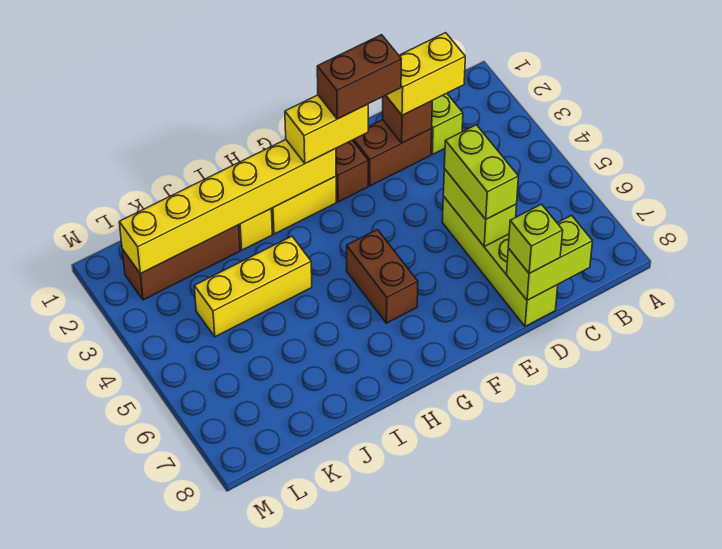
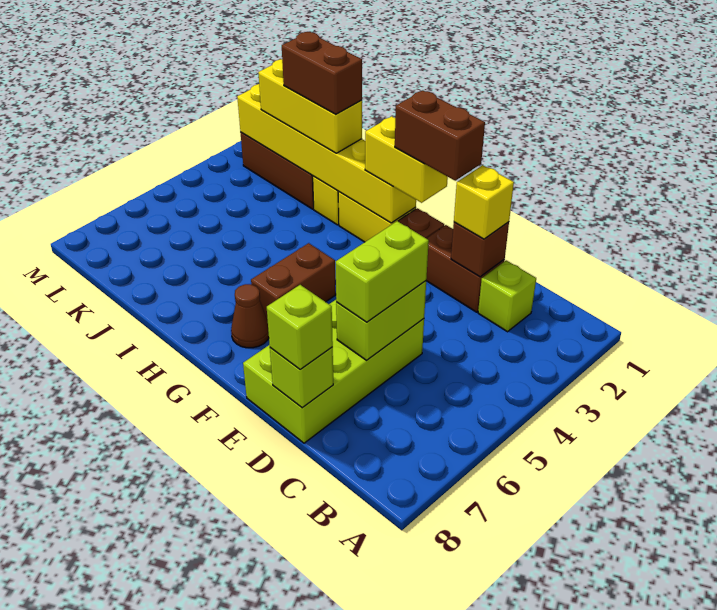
yellow 1x2 brick [386,33,465,115] -> yellow 1x1 brick [454,165,514,239]
lime 1x2 brick [507,215,593,300] -> lime 1x1 brick [270,347,333,408]
lime 1x4 brick [442,196,558,326] -> lime 2x4 brick [243,300,424,443]
none -> brown 1x1 cone [231,284,269,348]
none -> brown 1x2 brick [282,32,362,114]
yellow 1x3 brick [194,236,312,337] -> yellow 1x3 brick moved to [258,59,362,153]

